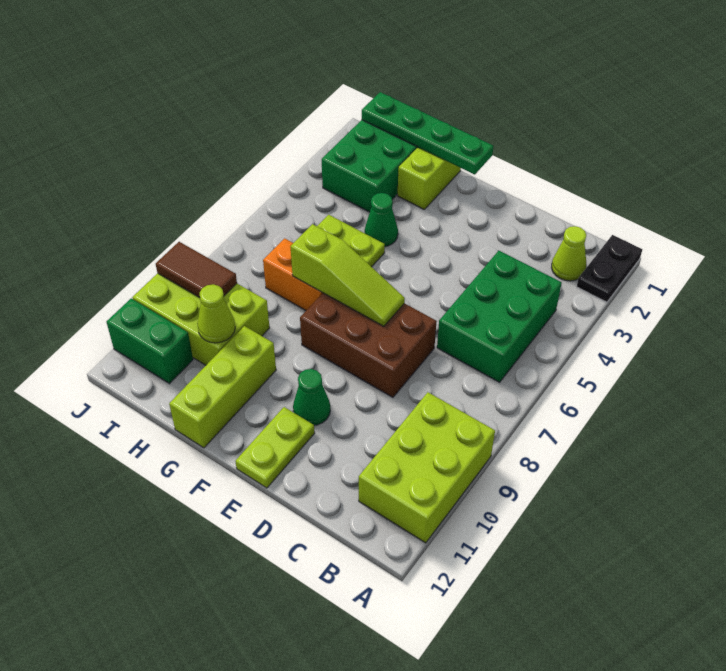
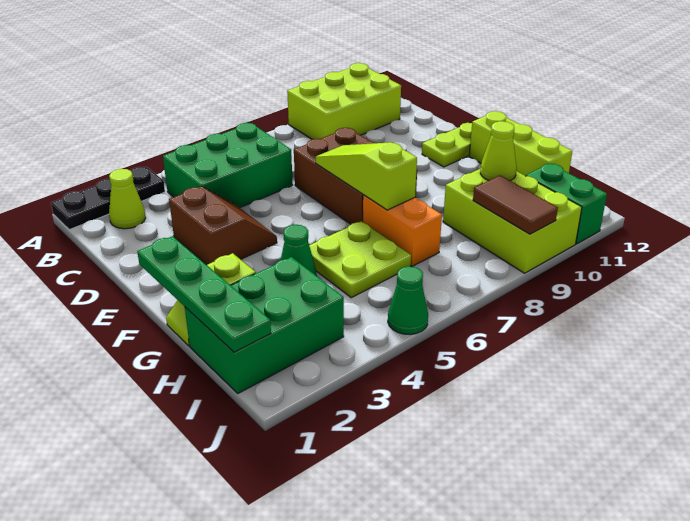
black 1x2 plate [577,235,642,302] -> black 1x3 plate [51,167,165,230]
none -> brown 2x2 slope [169,186,277,265]
green 1x1 cone [293,369,330,425] -> green 1x1 cone moved to [388,266,428,334]
lime 1x3 brick [169,326,276,448] -> lime 1x3 brick turned to [469,111,572,176]

